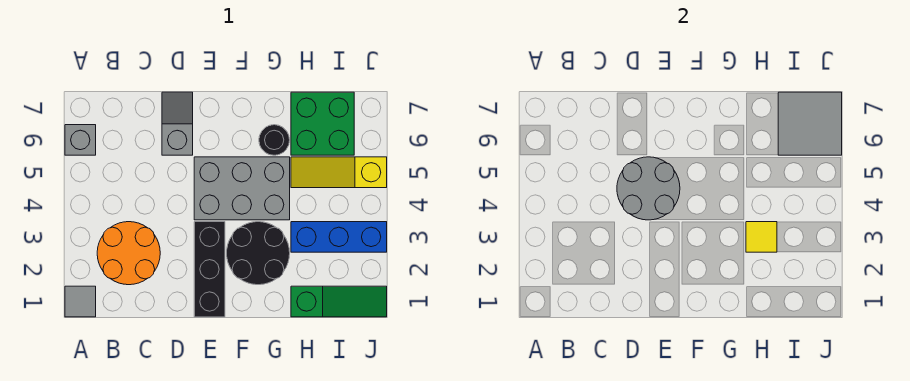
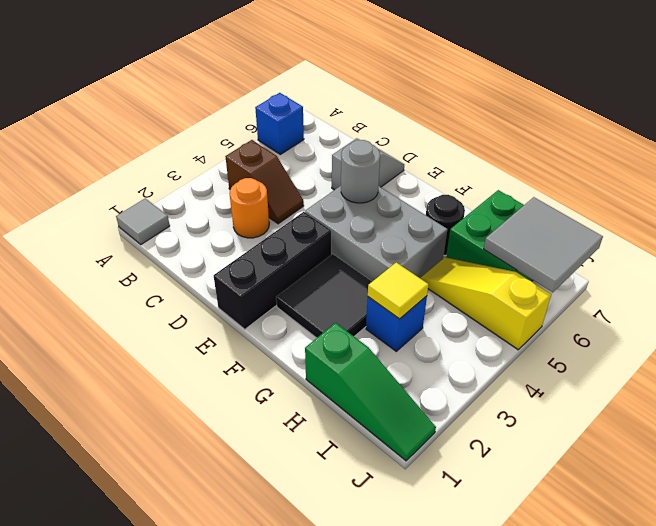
grey 1x1 brick [65,125,96,155] -> blue 1x1 brick [255,93,304,154]
orange 2x2 round brick [97,222,160,285] -> orange 1x1 round brick [230,178,269,238]
none -> brown 1x2 slope [225,140,304,224]
grey 2x2 round brick [617,157,680,220] -> grey 1x1 round brick [341,140,380,203]
black 2x2 round brick [227,222,290,285] -> black 2x2 tile [276,254,372,338]
blue 1x3 brick [291,222,387,252] -> blue 1x1 brick [366,296,427,351]

